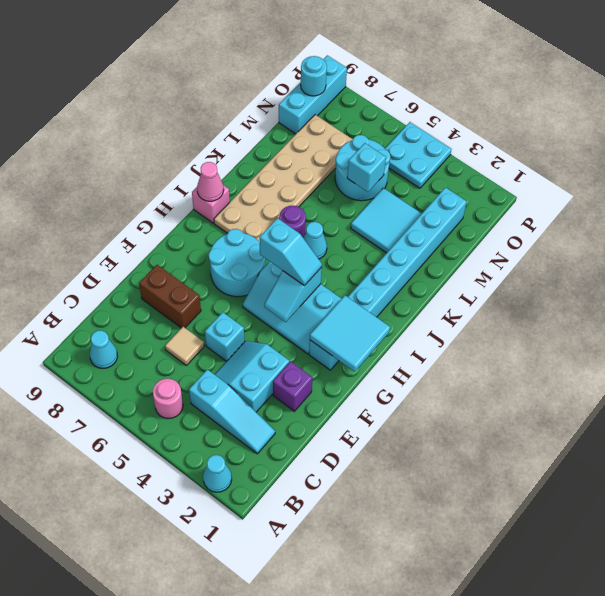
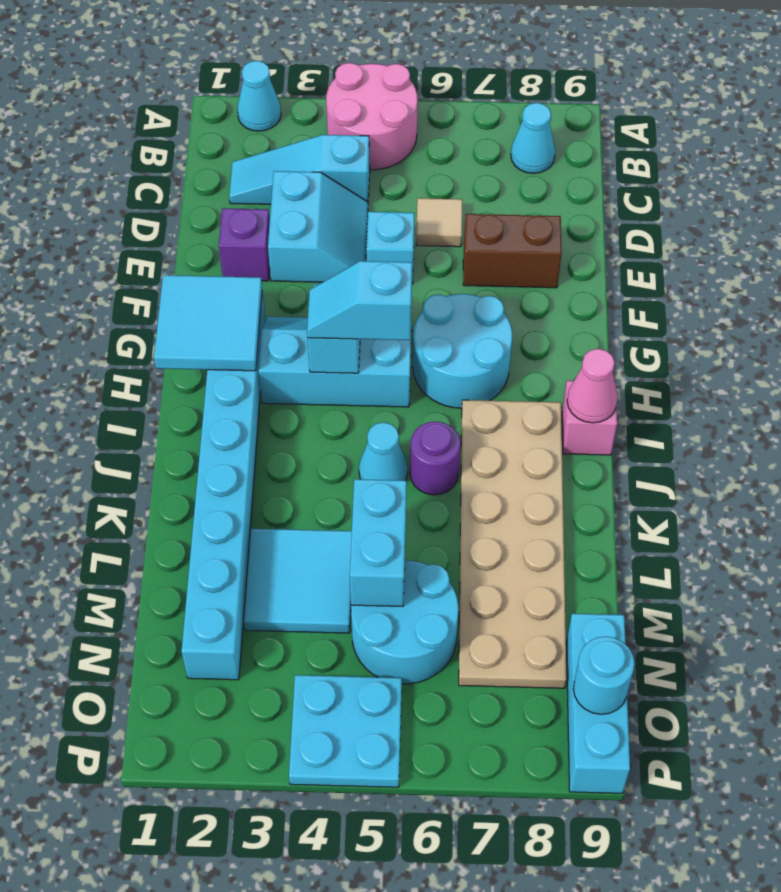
pink 1x1 round brick [153,379,183,419] -> pink 2x2 round brick [326,63,418,170]
cyan 1x1 brick [347,143,386,192] -> cyan 1x2 brick [350,479,407,606]

